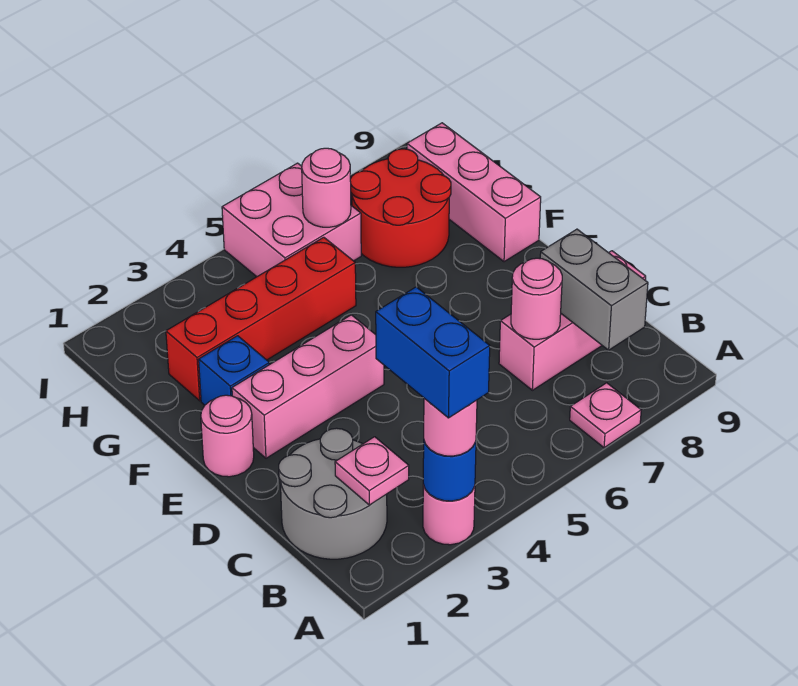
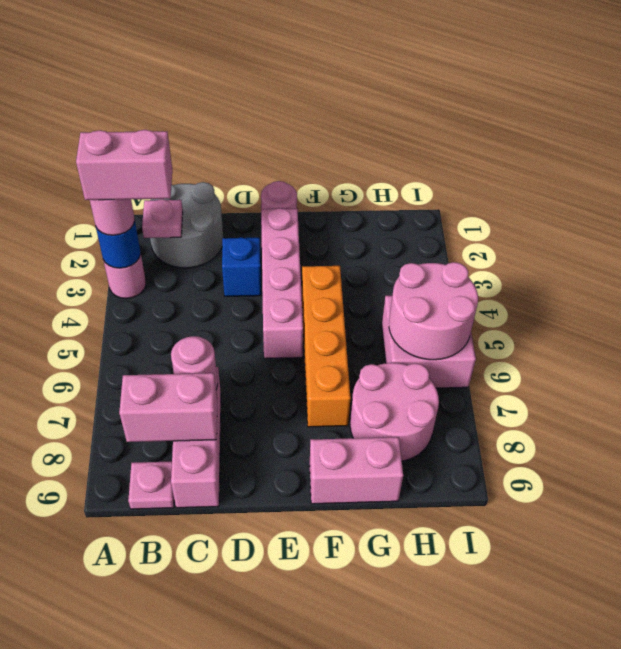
blue 1x2 brick [376,287,490,418] -> pink 1x2 brick [76,130,172,200]
pink 1x1 plate [570,383,641,448] -> pink 1x1 plate moved to [128,461,174,509]
grey 1x2 brick [540,229,648,350] -> pink 1x2 brick [119,373,217,442]
pink 1x3 brick [232,315,384,458] -> pink 1x4 brick [261,208,303,359]
blue 1x1 brick [199,336,269,405] -> blue 1x1 brick moved to [222,237,261,296]
none -> orange 1x4 brick [302,266,351,427]
pink 1x3 brick [407,123,541,262] -> pink 1x2 brick [309,437,403,504]
red 1x4 brick [166,237,356,401] -> none
red 2x2 round brick [350,149,451,267] -> pink 2x2 round brick [350,363,439,461]
pink 1x1 round brick [302,148,351,227] -> pink 2x2 round brick [389,262,478,360]

